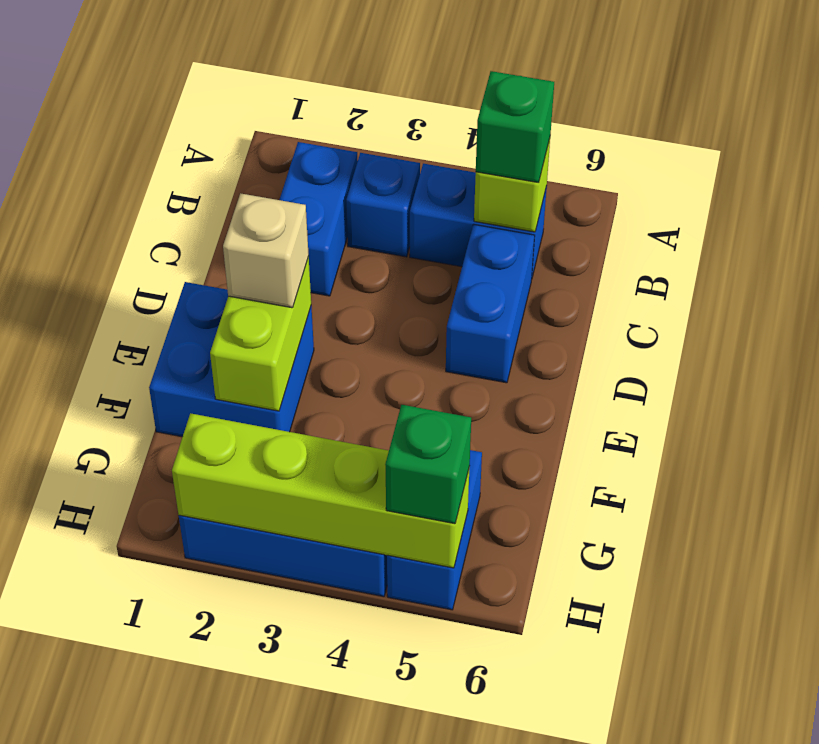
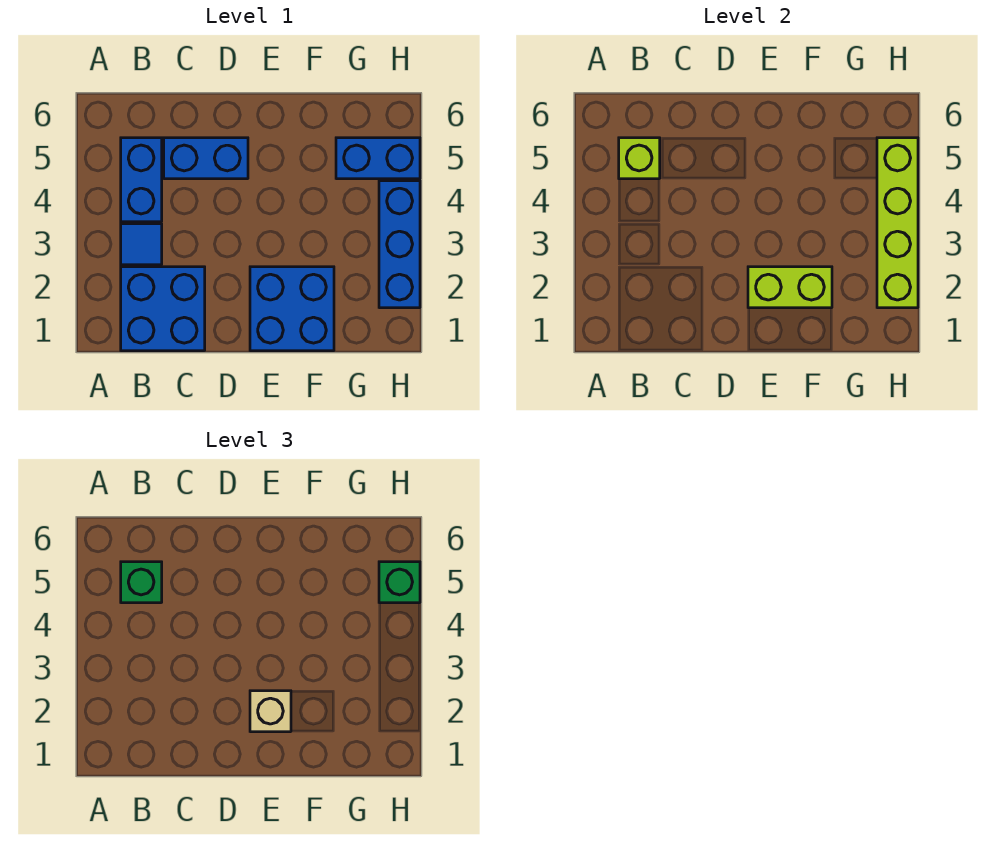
blue 1x2 brick [280,142,358,296] -> blue 2x2 brick [121,267,205,351]
blue 1x1 brick [346,153,420,257] -> blue 1x1 tile [121,224,162,265]

